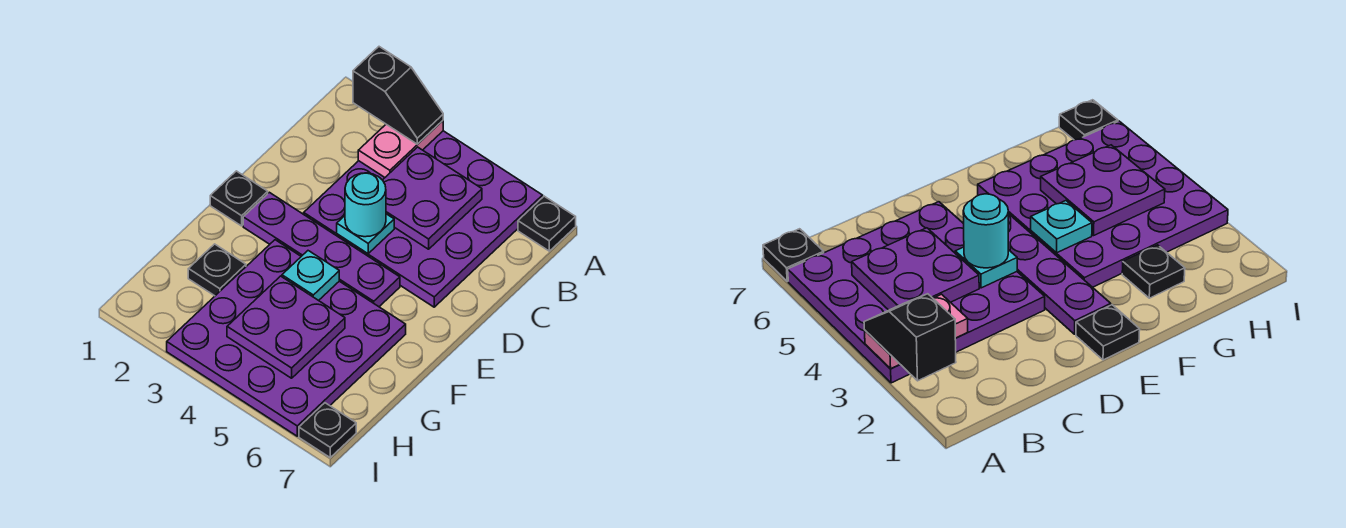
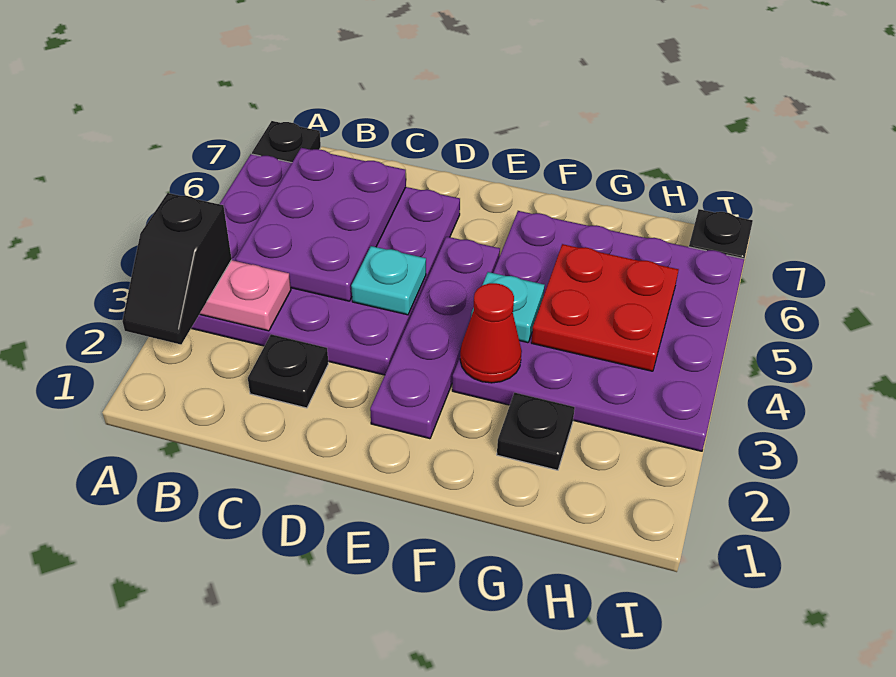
black 1x2 slope [353,47,443,144] -> black 1x2 slope turned to [122,193,232,345]
purple 2x2 plate [383,147,482,249] -> purple 2x3 plate [236,148,406,301]
cyan 1x1 round brick [345,173,386,237] -> none
black 1x1 plate [210,171,268,226] -> black 1x1 plate moved to [248,334,328,408]
none -> red 1x1 cone [460,283,522,383]
purple 2x2 plate [227,276,345,378] -> red 2x2 plate [531,244,679,371]

